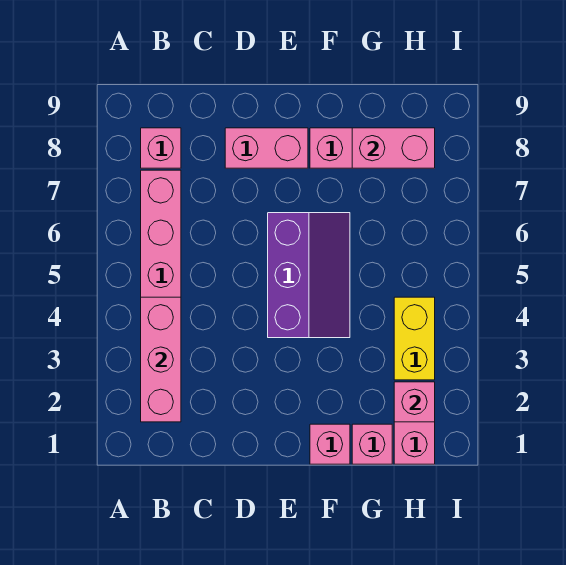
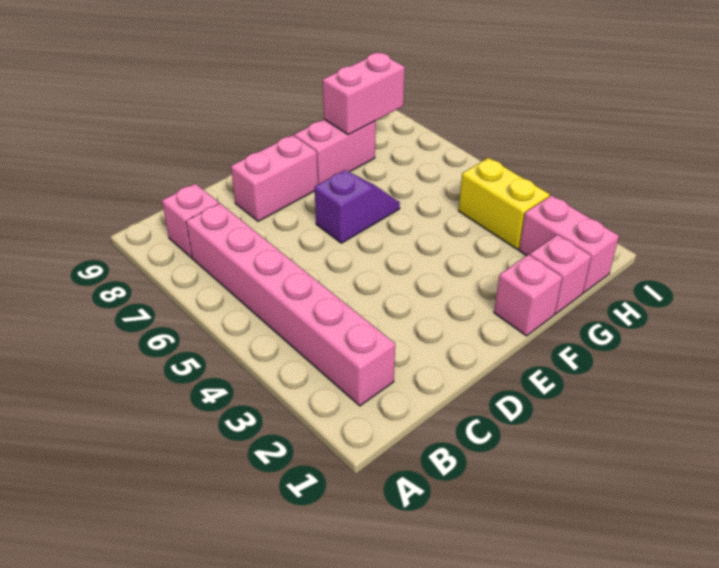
pink 1x3 brick [141,297,181,422] -> none
purple 2x3 slope [268,213,350,338] -> purple 1x2 slope [315,170,400,243]
pink 1x1 brick [394,382,435,422] -> none

